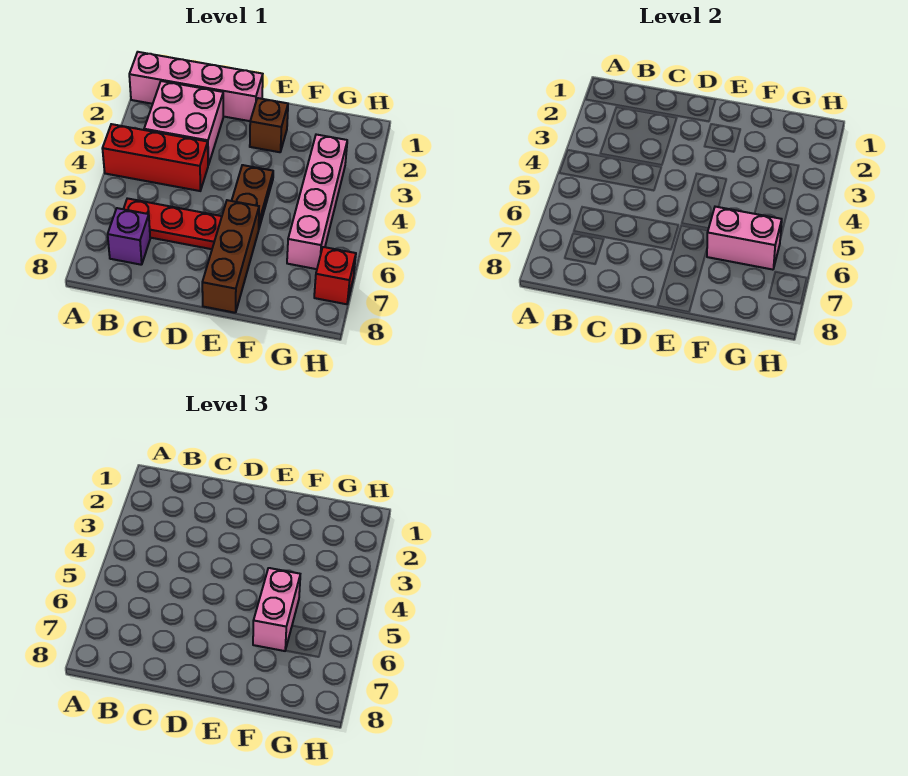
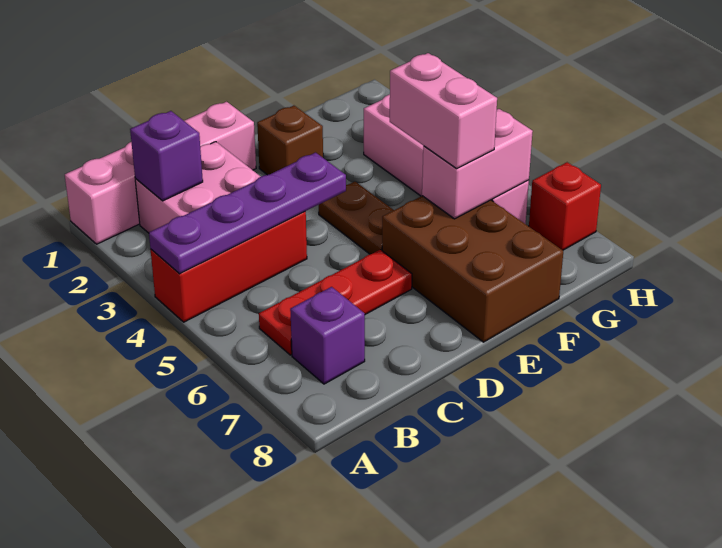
none -> purple 1x4 plate [149,153,346,274]
none -> purple 1x1 brick [130,111,203,201]
brown 1x3 brick [202,200,259,313] -> brown 2x3 brick [382,196,563,342]

